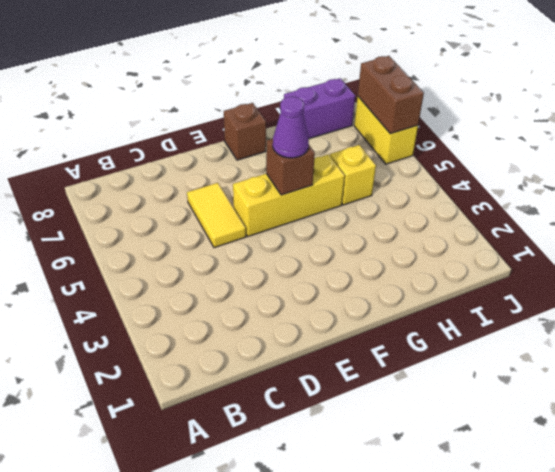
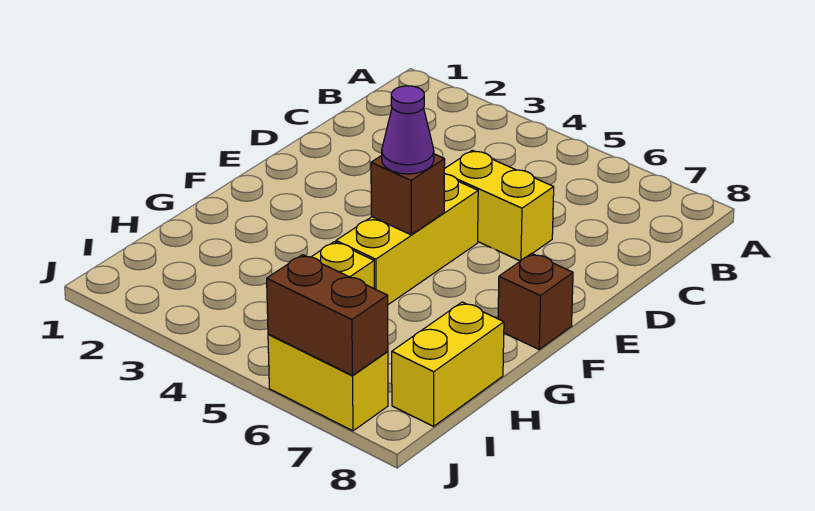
yellow 1x2 tile [187,183,246,248] -> yellow 1x2 brick [444,150,554,261]
purple 1x2 brick [284,78,355,139] -> yellow 1x2 brick [392,302,504,426]

